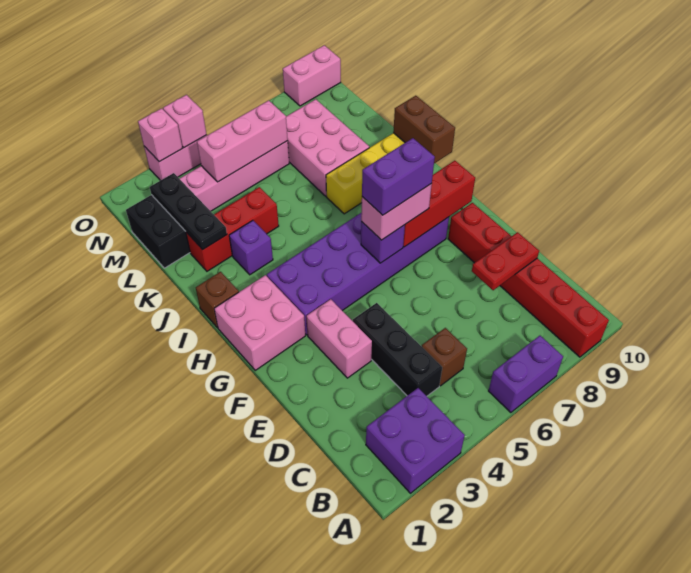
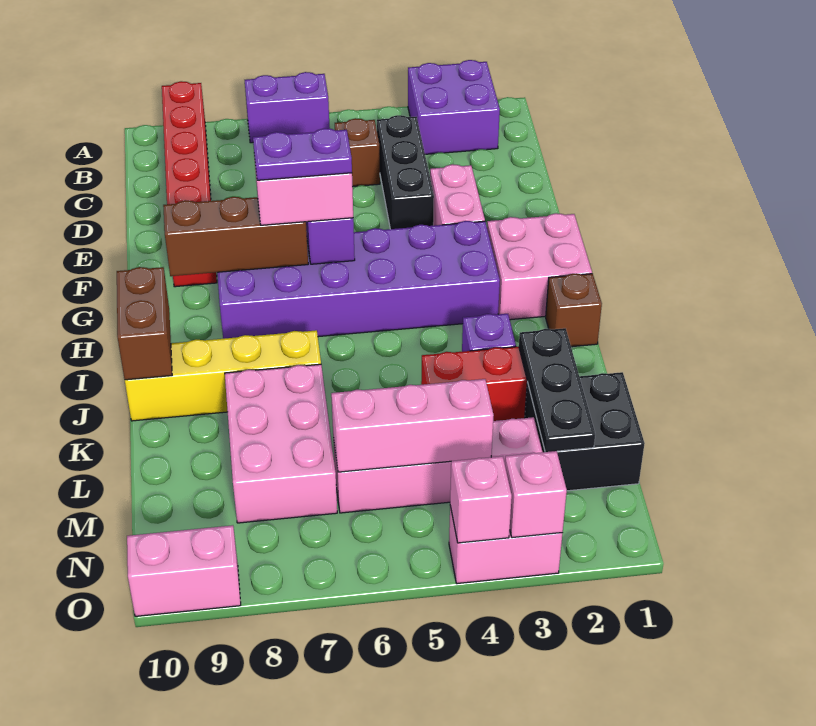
red 1x2 plate [472,232,539,290] -> none
purple 1x2 brick [362,138,435,215] -> purple 1x2 plate [253,128,352,180]
red 1x3 brick [403,161,475,247] -> brown 1x3 brick [163,197,308,276]

